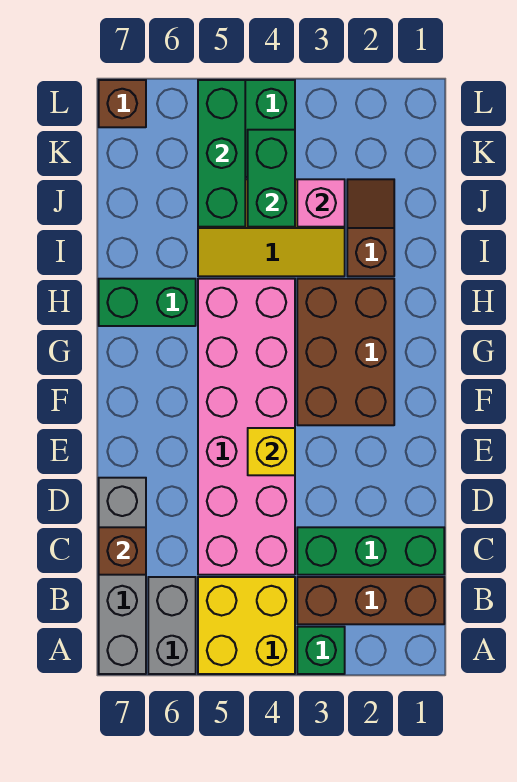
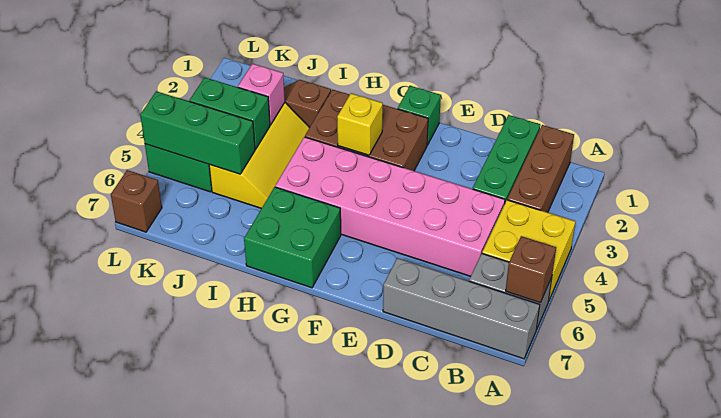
green 1x1 brick [297,627,345,674] -> green 1x1 brick moved to [398,86,441,145]
brown 1x1 brick [99,527,146,575] -> brown 1x1 brick moved to [506,236,556,303]
yellow 1x1 brick [248,428,295,475] -> yellow 1x1 brick moved to [337,93,383,155]
green 1x2 brick [99,279,196,326] -> green 2x2 brick [244,187,341,288]

